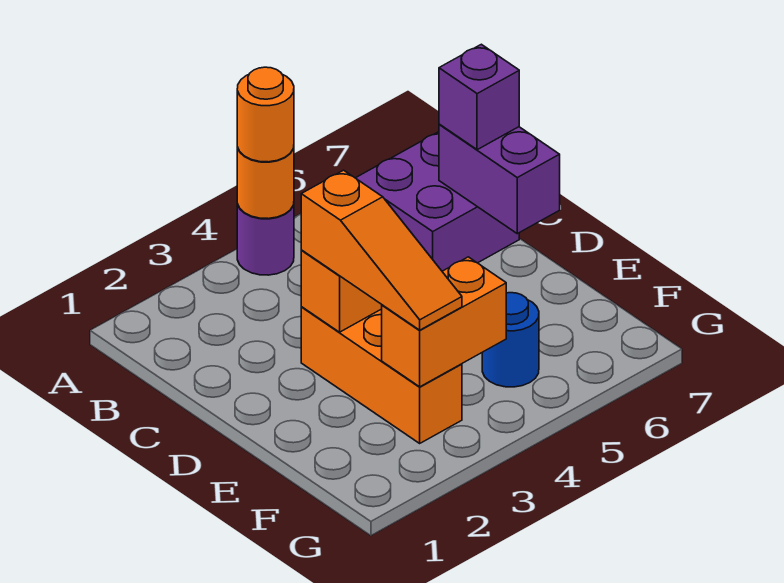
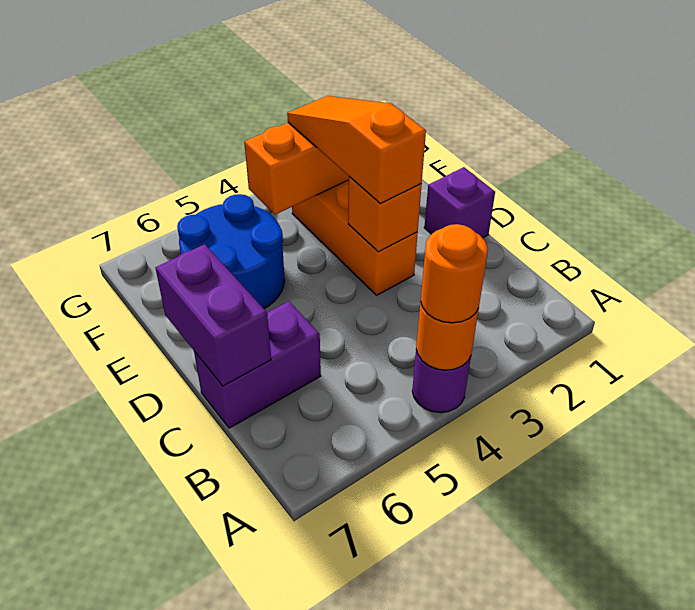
purple 2x2 brick [356,132,519,271] -> purple 1x2 brick [194,301,321,428]
purple 1x1 brick [439,44,519,150] -> purple 1x1 brick moved to [424,167,495,238]
blue 1x1 round brick [482,293,539,387] -> blue 2x2 round brick [177,194,285,309]

